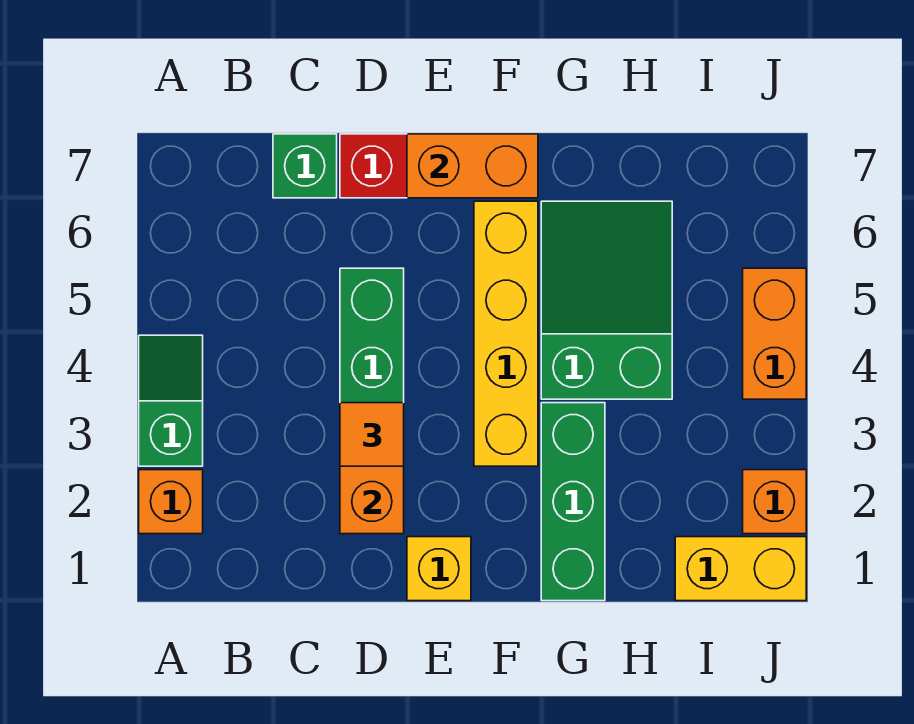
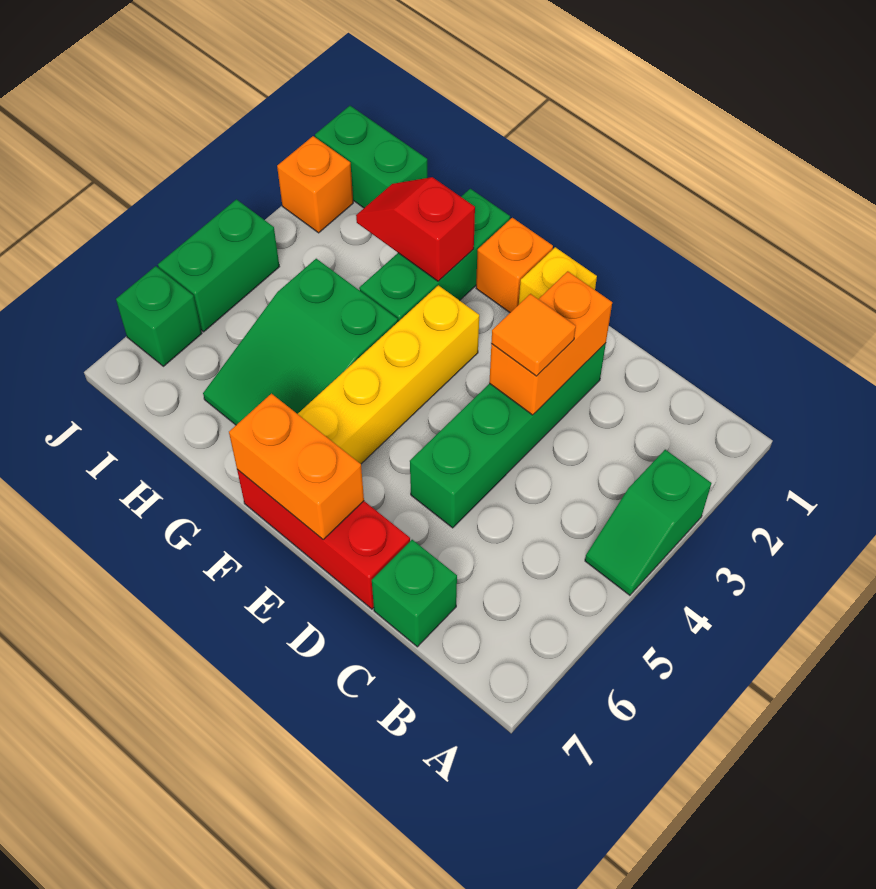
orange 1x1 brick [139,470,203,534] -> orange 1x1 brick moved to [476,218,553,313]
none -> red 1x2 slope [356,177,475,281]
yellow 1x2 brick [675,537,806,601] -> green 1x2 brick [315,106,427,208]
orange 1x2 brick [743,268,806,399] -> green 1x2 brick [158,199,279,332]
none -> green 1x1 brick [116,266,202,366]

